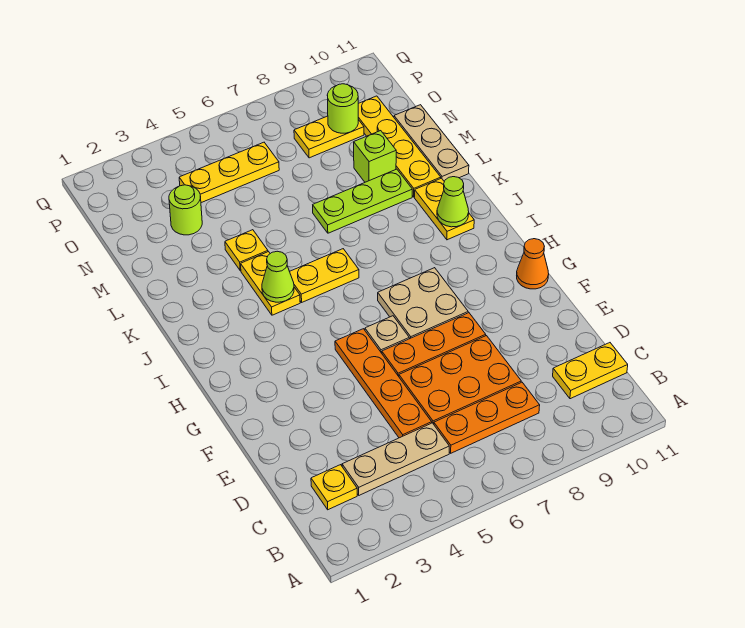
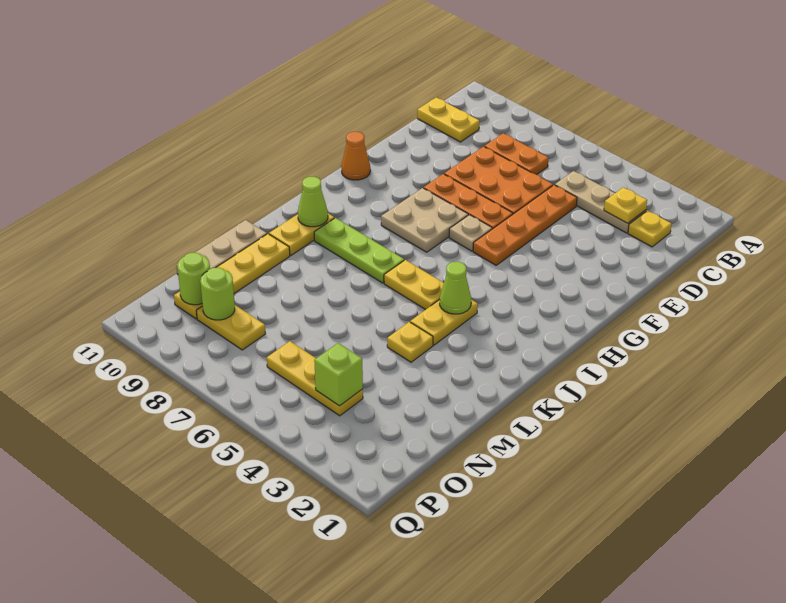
none -> yellow 1x1 plate [604,187,647,223]
orange 1x3 plate [434,382,540,453] -> orange 1x2 plate [485,133,548,175]
lime 1x3 plate [313,169,412,233] -> lime 1x3 plate moved to [314,218,404,283]
lime 1x1 brick [354,131,396,182] -> lime 1x1 brick moved to [314,343,363,406]
lime 1x1 round brick [169,185,202,235] -> lime 1x1 round brick moved to [177,253,210,305]

